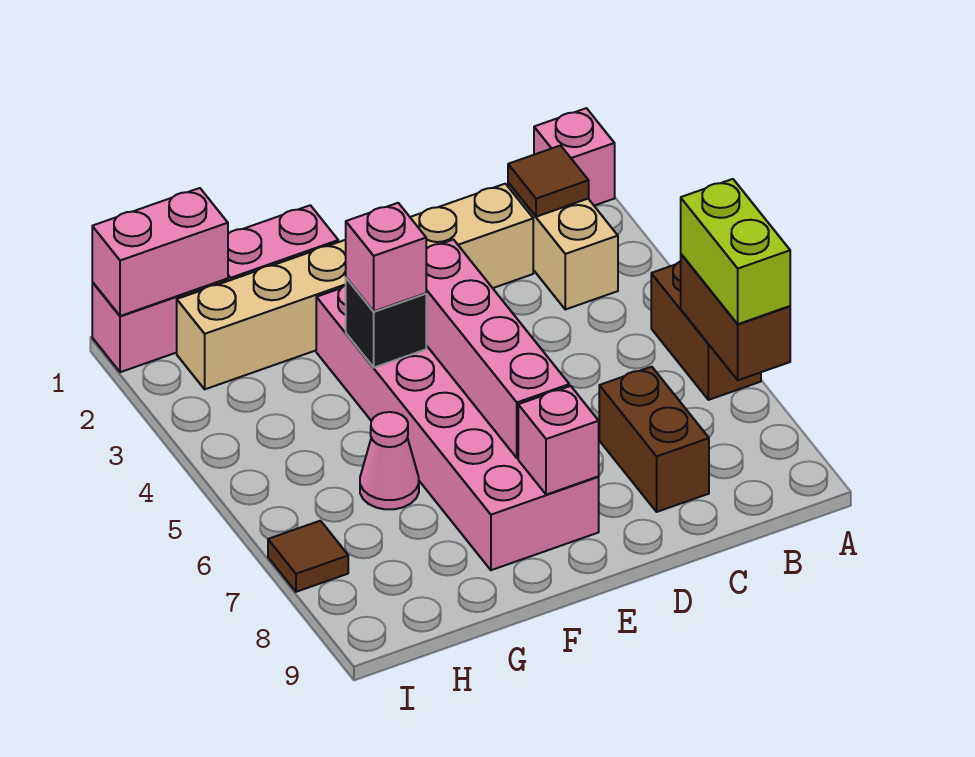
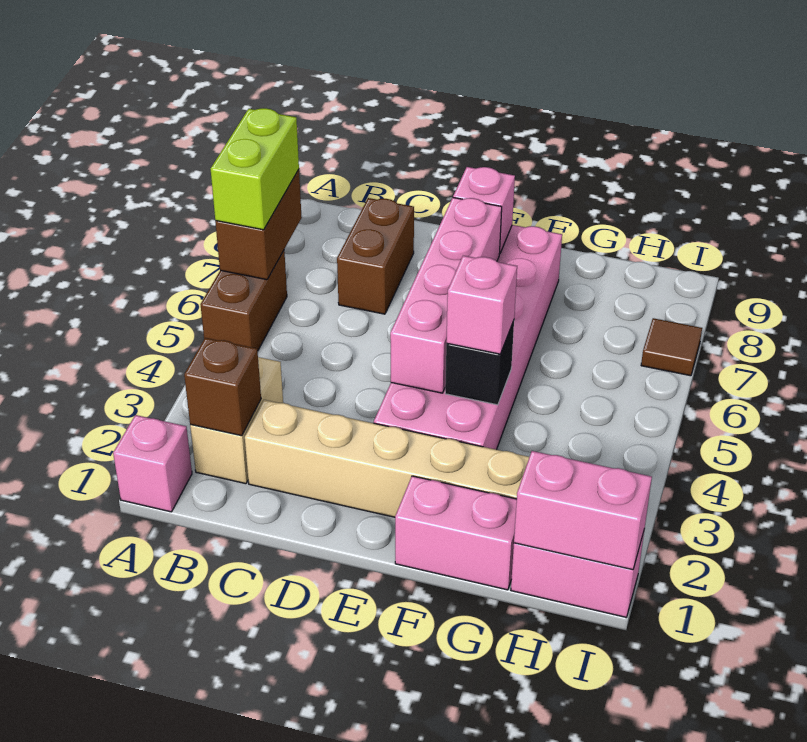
brown 1x1 tile [508,146,589,217] -> brown 1x1 brick [184,338,261,436]
pink 1x1 cone [360,412,419,509] -> none

